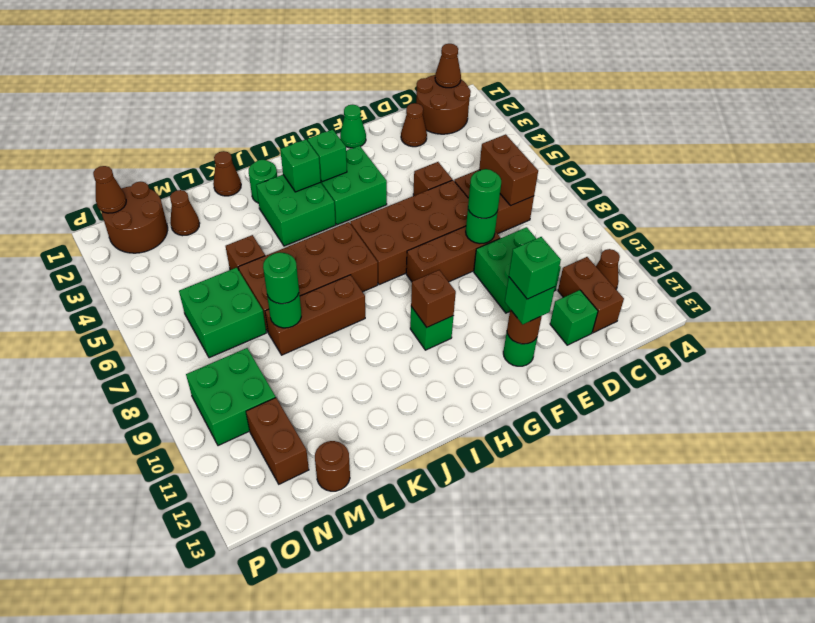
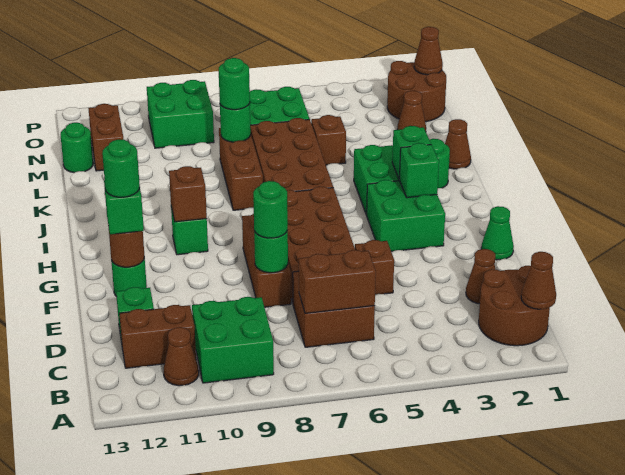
green 2x2 brick [474,227,561,313] -> green 2x2 brick moved to [192,297,274,383]
green 1x1 brick [509,237,561,299] -> green 1x1 round brick [102,139,140,197]
brown 1x1 round brick [315,441,350,491] -> green 1x1 round brick [60,123,93,173]
brown 1x2 brick [246,398,309,484] -> brown 1x2 brick turned to [88,104,124,171]

